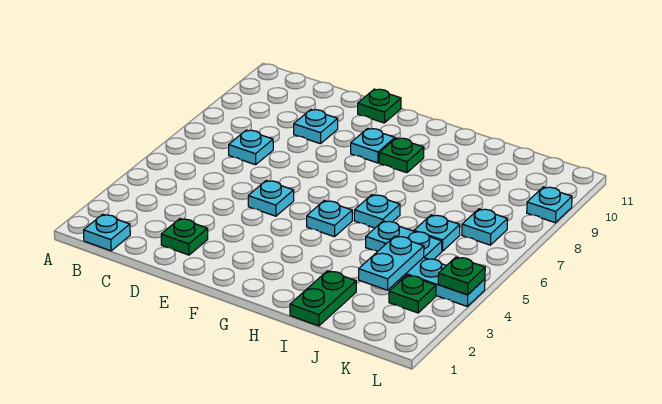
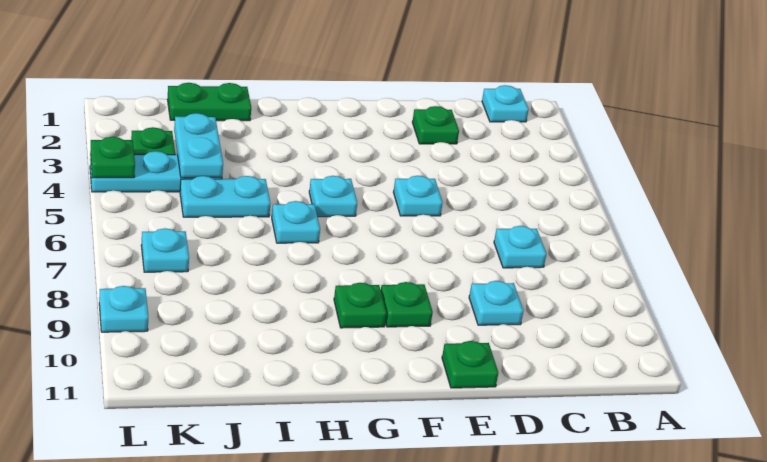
cyan 1x1 plate [351,128,395,163] -> green 1x1 plate [381,282,433,327]
green 1x2 plate [290,271,356,326] -> green 1x2 plate turned to [167,83,251,121]
cyan 1x1 plate [414,215,460,251] -> none

